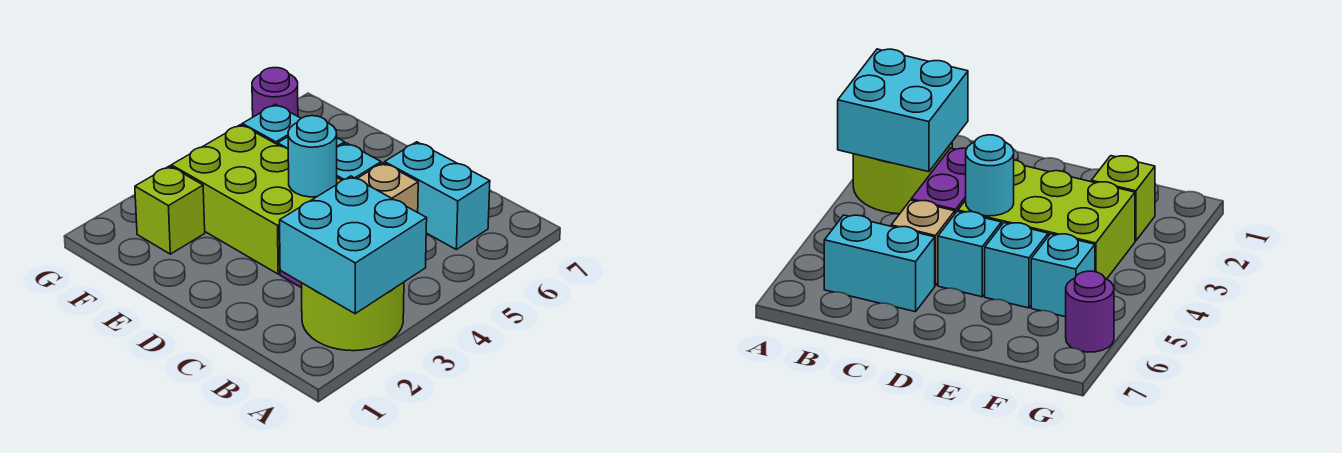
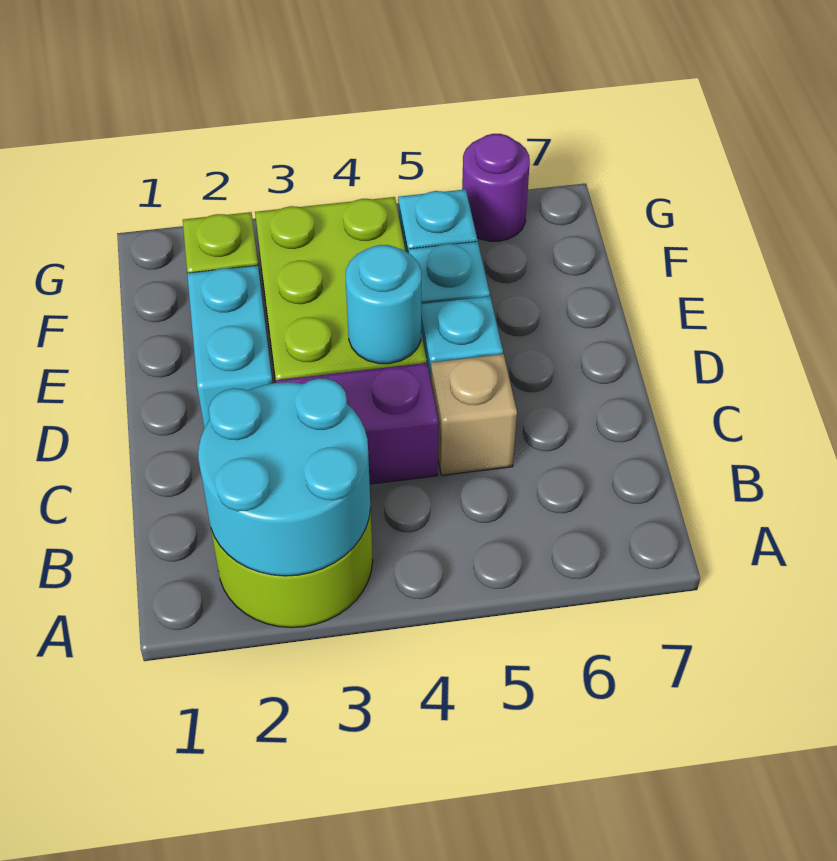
cyan 2x2 brick [280,176,427,314] -> cyan 2x2 round brick [198,379,371,576]
cyan 1x2 brick [385,142,490,249] -> cyan 1x2 brick moved to [187,265,272,428]

